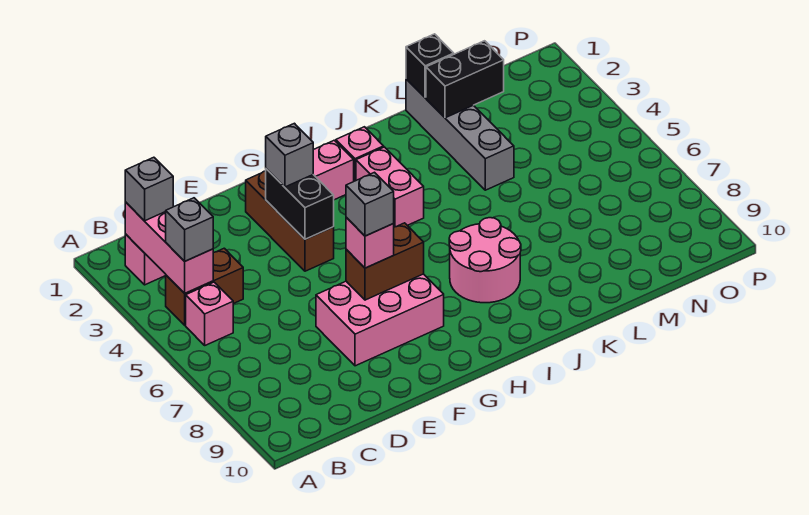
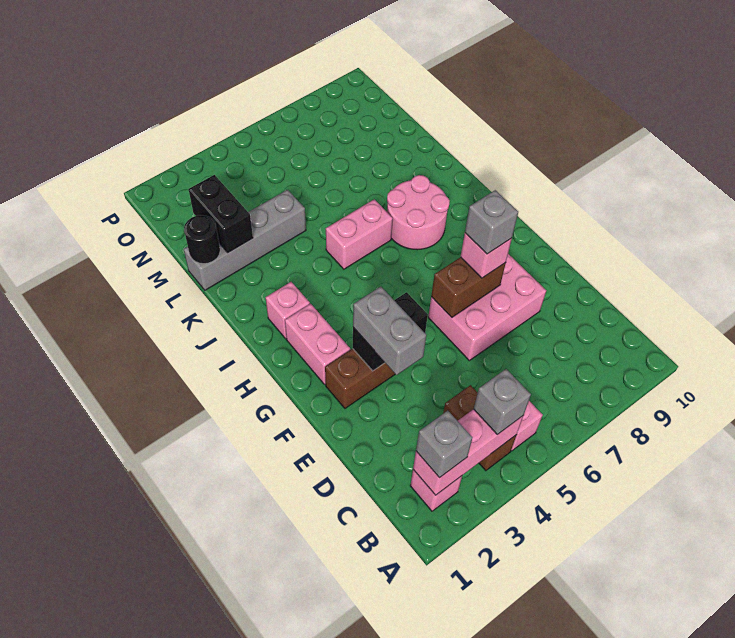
pink 2x3 brick [316,274,444,366] -> pink 2x3 brick turned to [428,254,546,360]
grey 1x1 brick [266,123,313,187] -> grey 1x2 brick [353,287,426,375]
brown 1x2 brick [346,223,424,300] -> brown 1x2 brick turned to [431,257,506,317]
pink 1x2 brick [356,147,424,227] -> pink 1x2 brick moved to [326,199,393,269]
black 1x1 brick [406,34,454,98] -> black 1x1 round brick [184,215,220,264]

